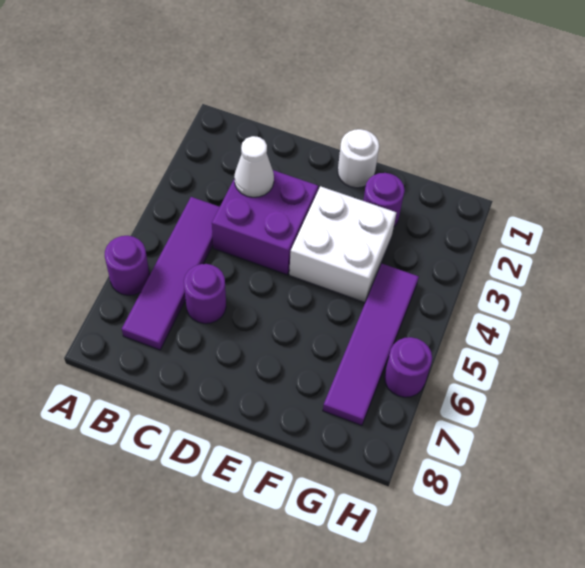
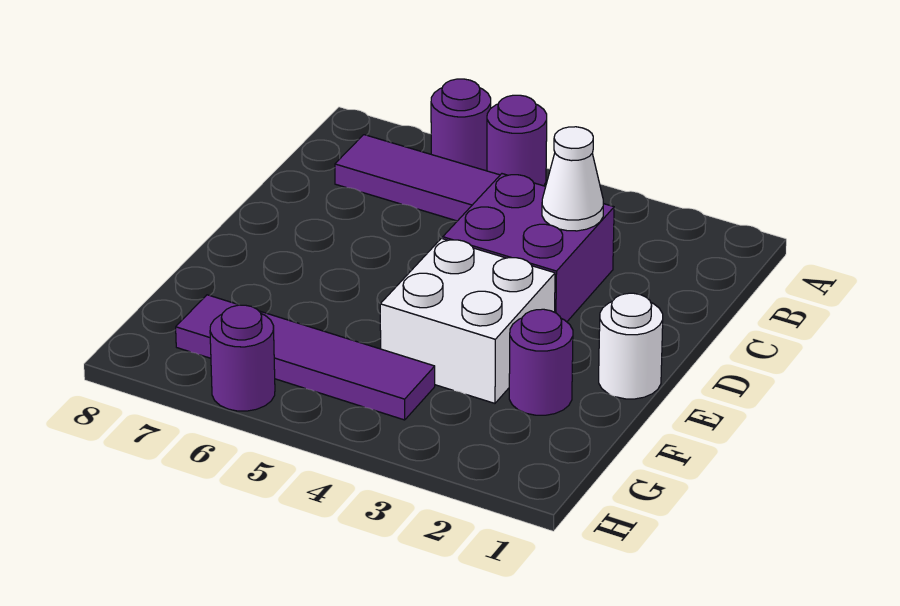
purple 1x1 round brick [184,264,226,324] -> purple 1x1 round brick moved to [487,95,547,186]

